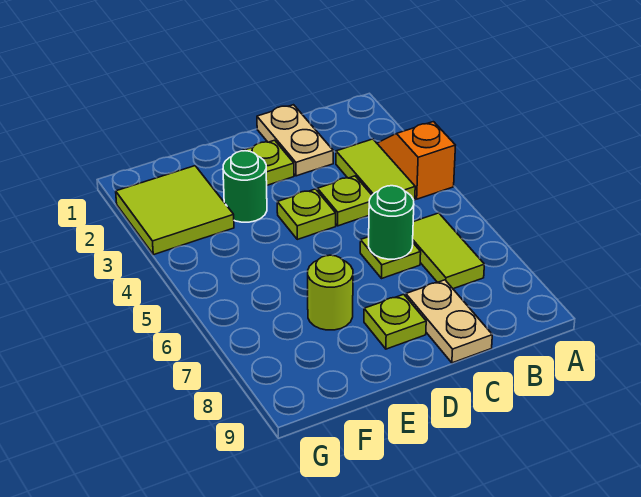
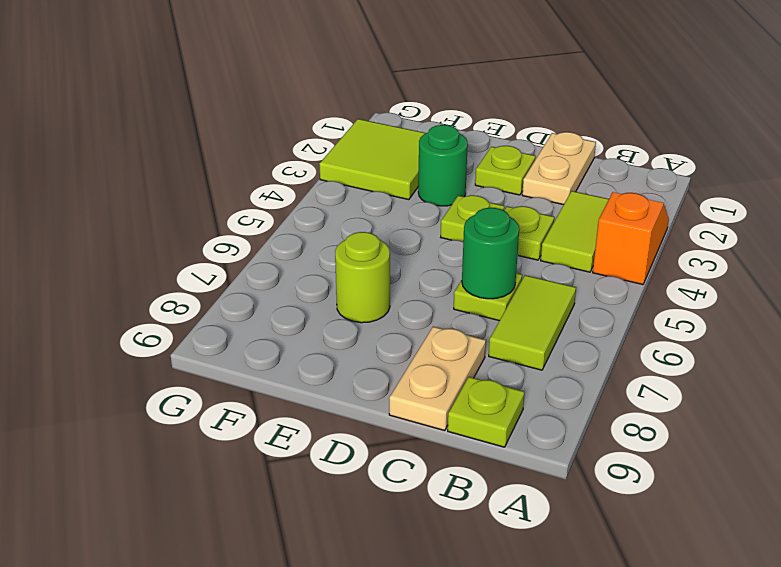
lime 1x1 plate [364,294,426,349] -> lime 1x1 plate moved to [448,377,525,447]

